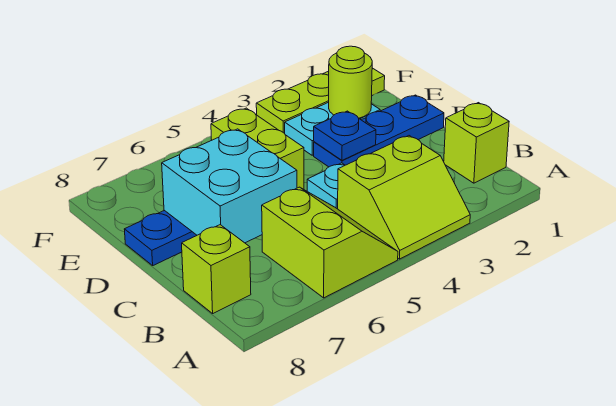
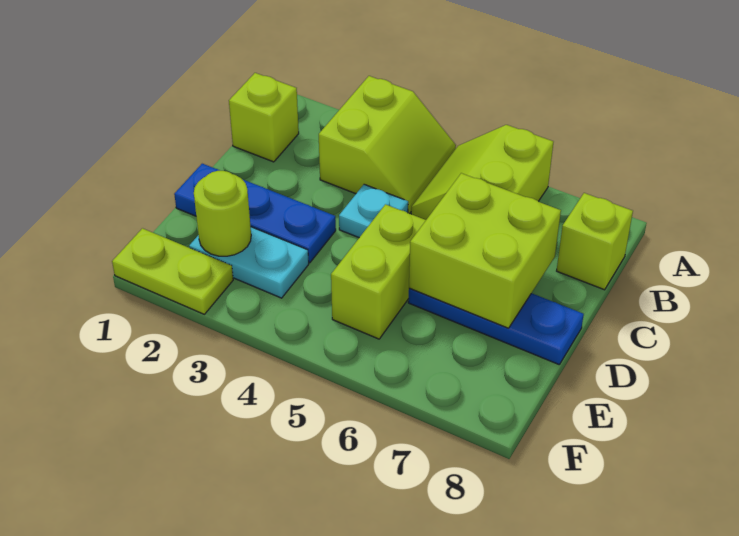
lime 2x2 slope [338,136,470,259] -> lime 2x2 slope turned to [319,76,456,214]
cyan 2x2 brick [162,129,297,243] -> lime 2x2 brick [409,173,561,328]
blue 1x1 plate [314,111,376,160] -> none
lime 1x3 plate [256,68,385,134] -> lime 1x2 plate [112,228,233,314]

